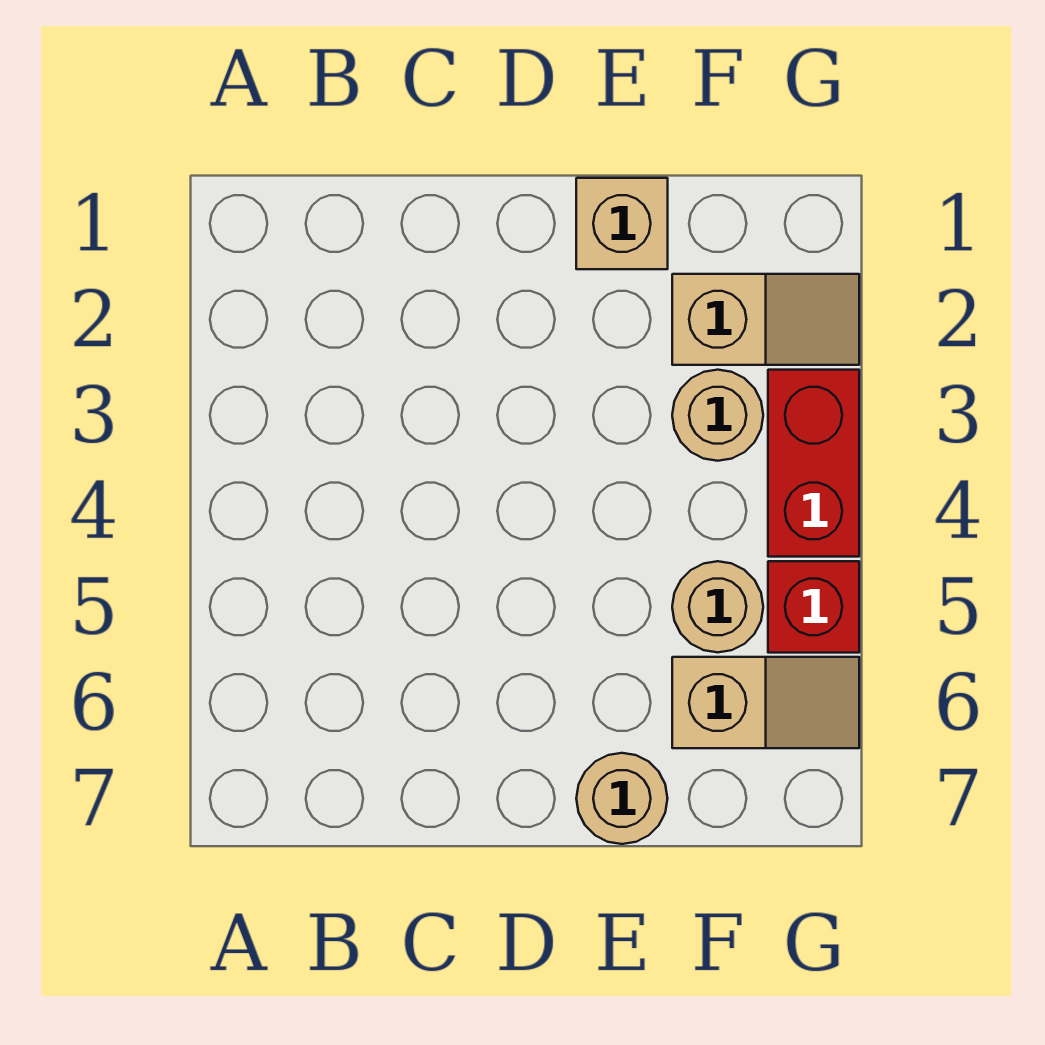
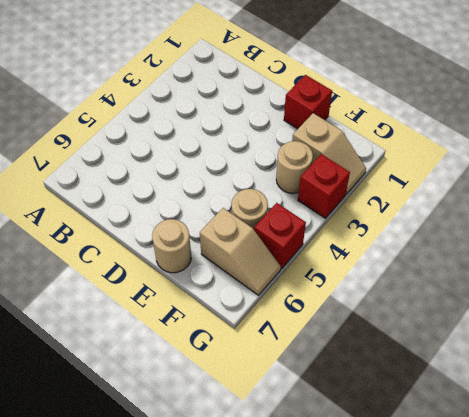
tan 1x1 brick [576,178,668,269] -> red 1x1 brick [284,75,332,129]
red 1x2 brick [768,370,859,557] -> red 1x1 brick [298,154,350,218]

